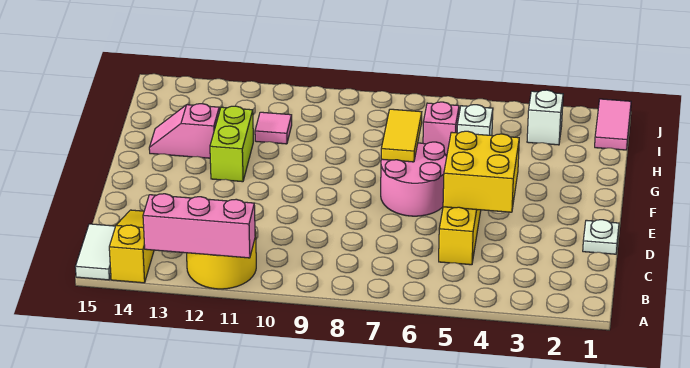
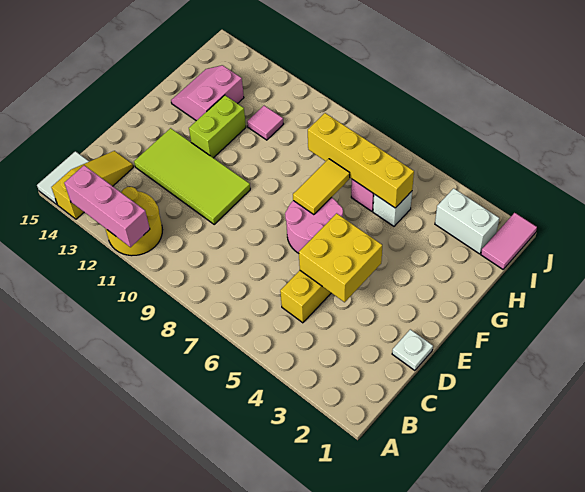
none -> lime 2x4 tile [134,128,250,225]
pink 1x2 slope [149,104,219,158] -> pink 2x2 slope [171,65,244,121]
none -> yellow 1x4 brick [308,113,414,208]
white 1x1 brick [527,90,563,145] -> white 1x2 brick [435,188,499,254]

